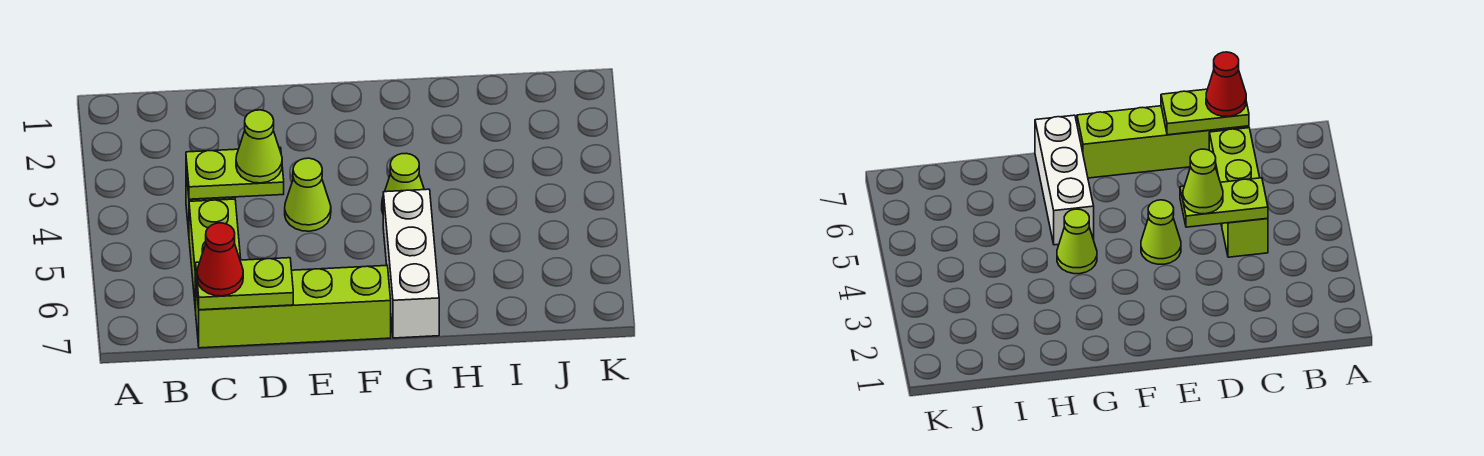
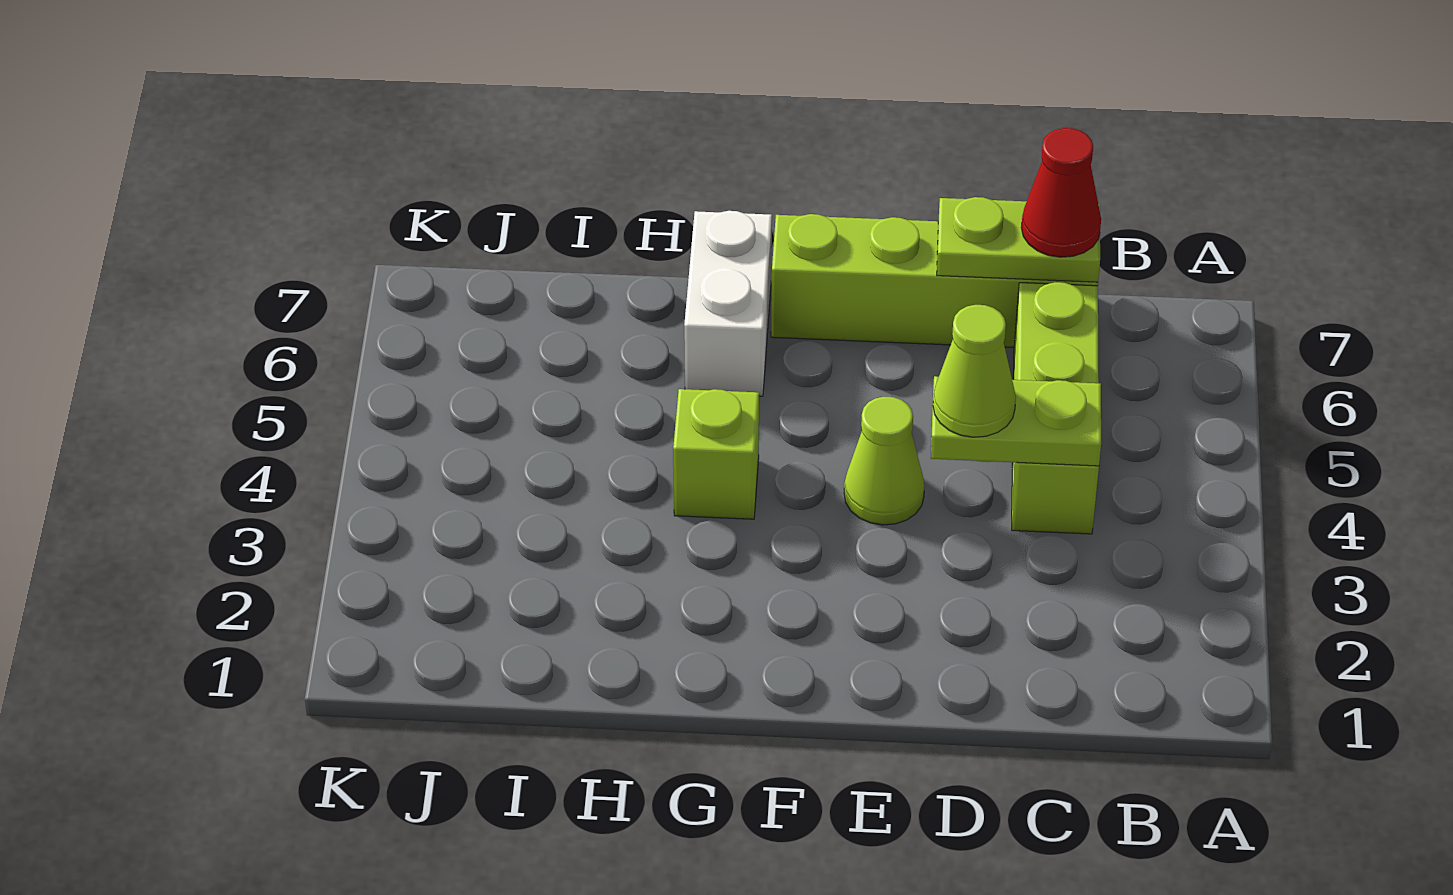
lime 1x1 cone [382,153,424,213] -> lime 1x1 brick [673,389,759,519]
white 1x3 brick [383,189,439,338] -> white 1x2 brick [684,211,772,396]

